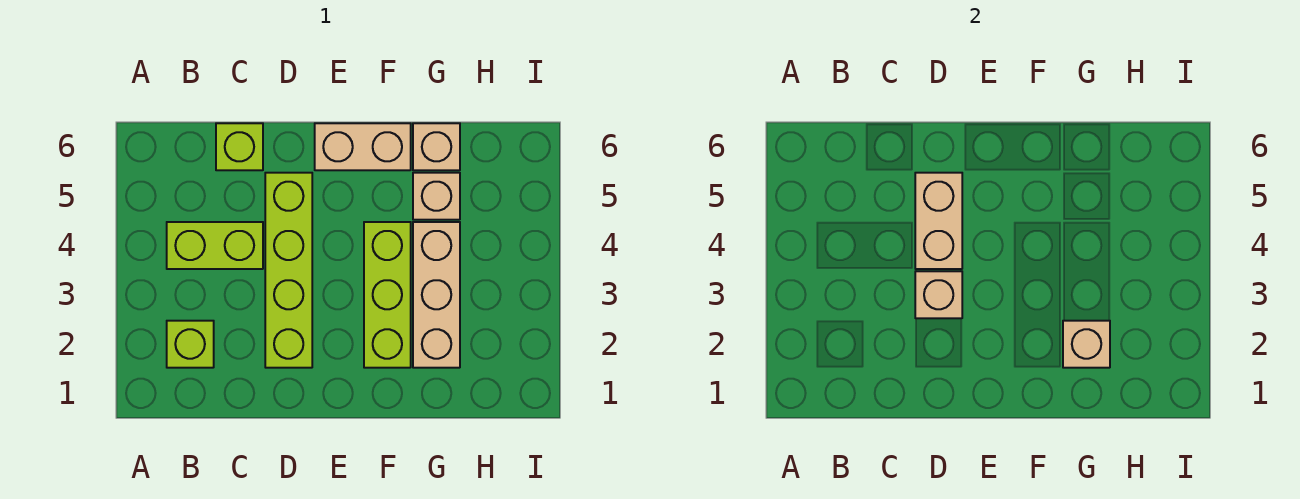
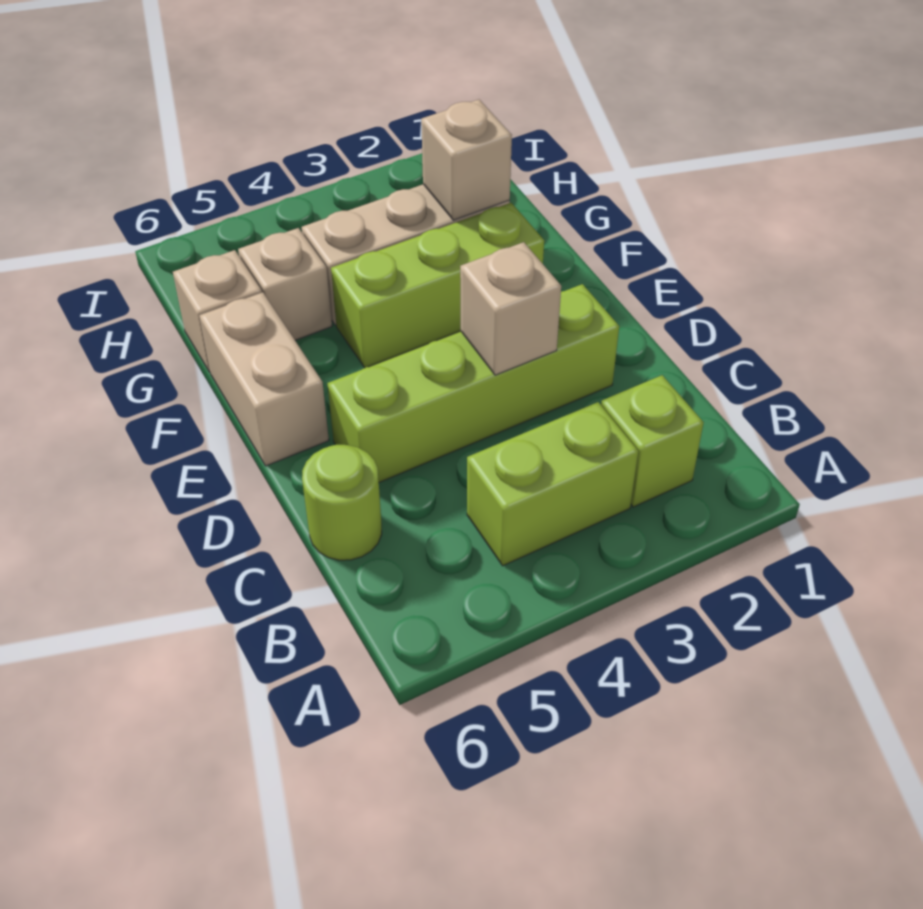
lime 1x2 brick [167,222,263,269] -> lime 1x2 brick turned to [467,402,638,566]
lime 1x1 brick [216,123,263,170] -> lime 1x1 round brick [302,445,382,560]
tan 1x2 brick [915,173,962,269] -> none

